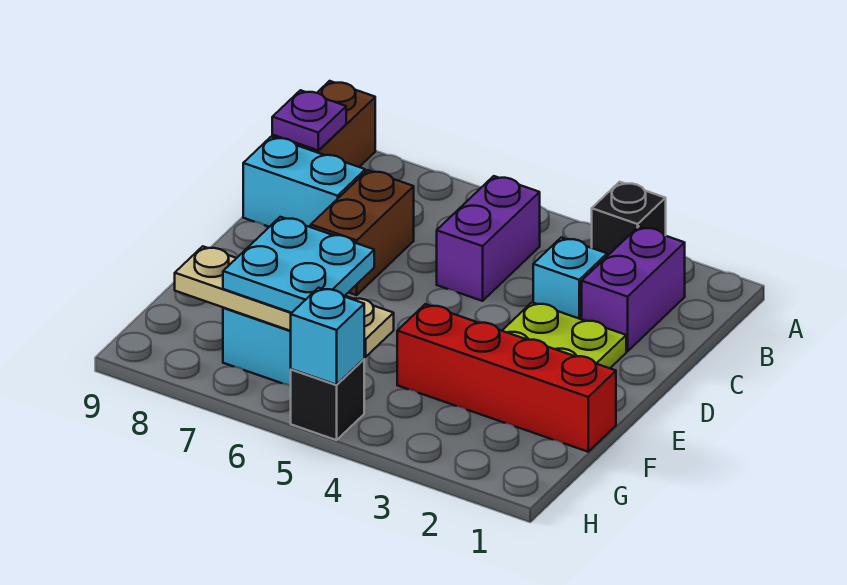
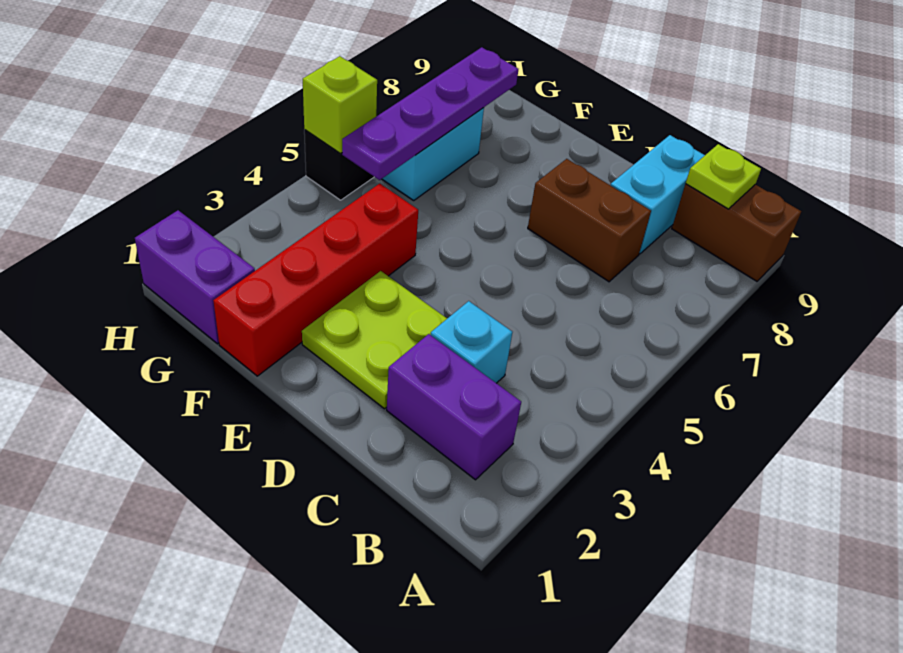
black 1x1 brick [592,182,666,256] -> none
purple 1x2 brick [437,176,540,301] -> purple 1x2 brick moved to [135,210,255,344]
purple 1x1 plate [272,90,346,150] -> lime 1x1 plate [686,144,761,209]
cyan 2x2 plate [223,217,374,313] -> none
tan 1x4 plate [175,246,394,357] -> purple 1x4 plate [342,47,518,180]
cyan 1x1 brick [291,288,364,385] -> lime 1x1 brick [303,56,377,153]

